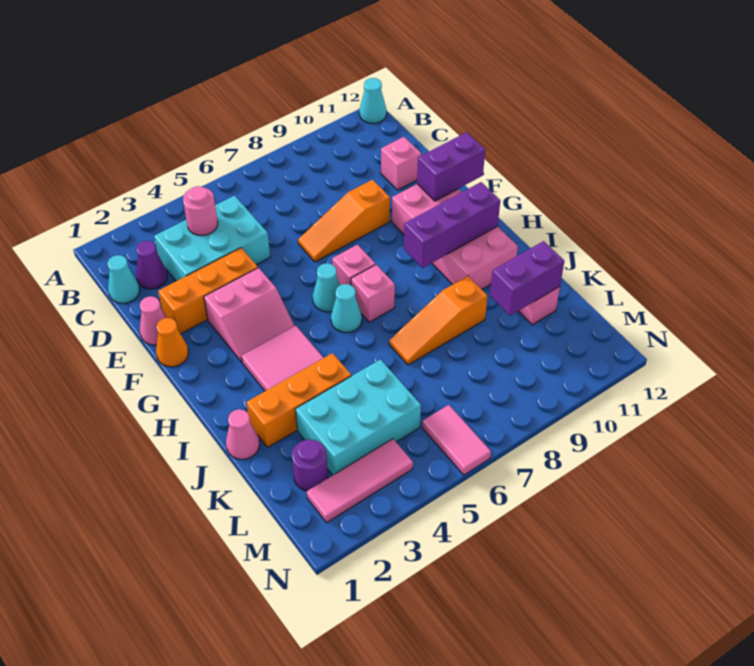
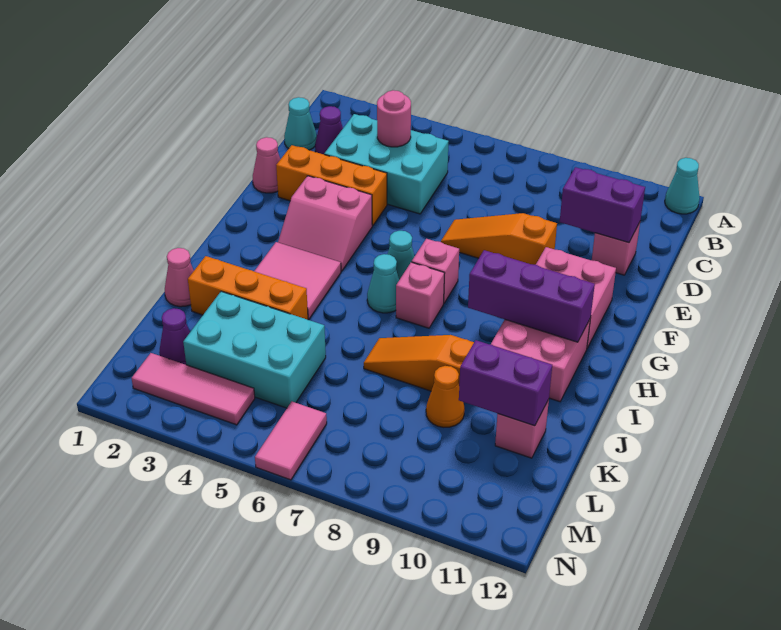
orange 1x1 cone [156,318,188,367] -> orange 1x1 cone moved to [426,366,465,427]
purple 1x2 brick [417,132,485,201] -> purple 1x2 brick moved to [560,167,645,243]
purple 1x1 round brick [292,440,328,491] -> purple 1x1 cone [159,308,190,365]

